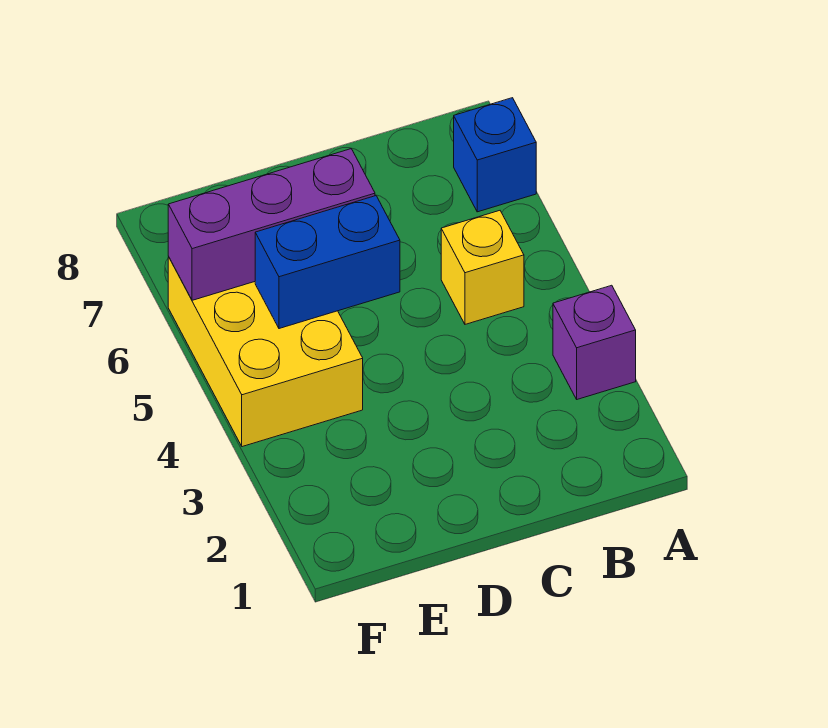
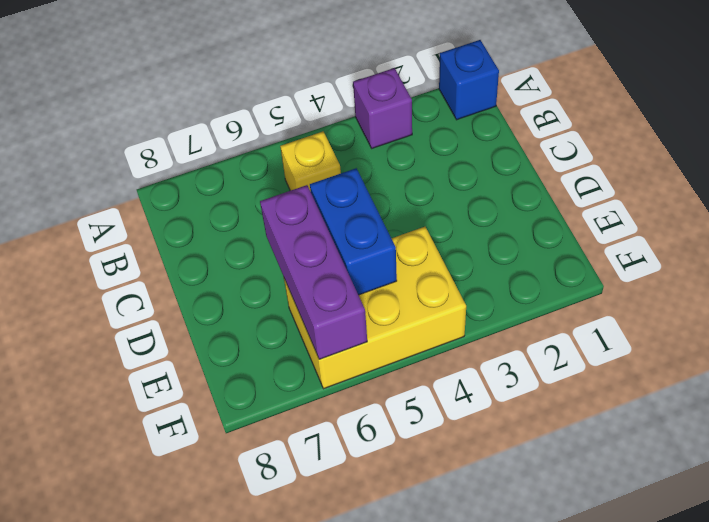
blue 1x1 brick [454,98,536,212] -> blue 1x1 brick moved to [439,40,499,120]

